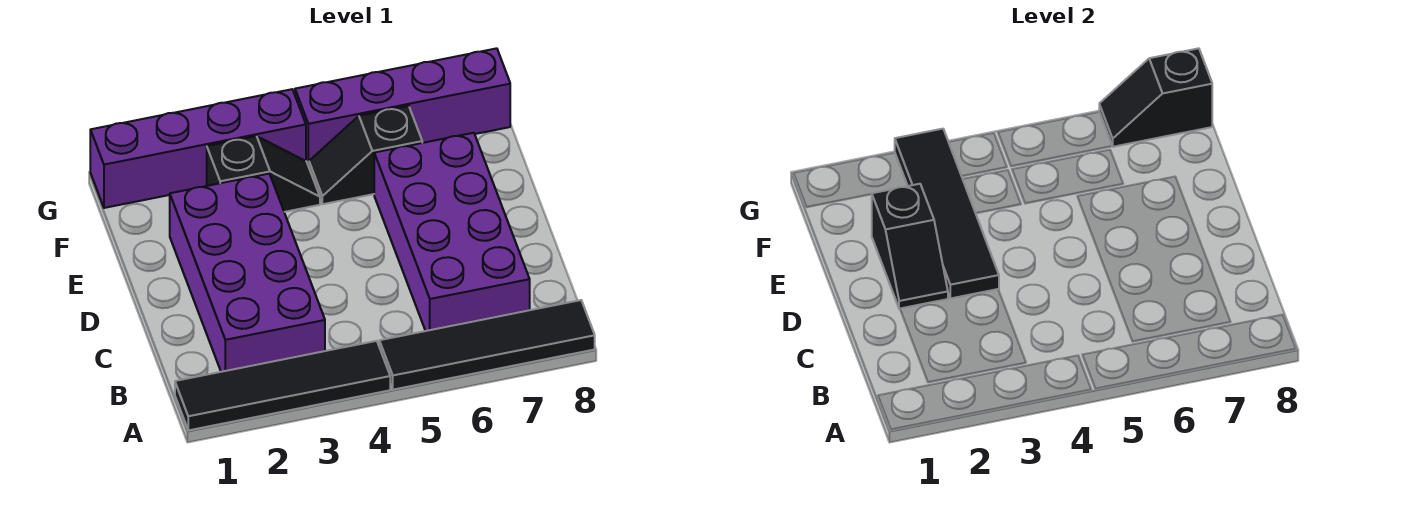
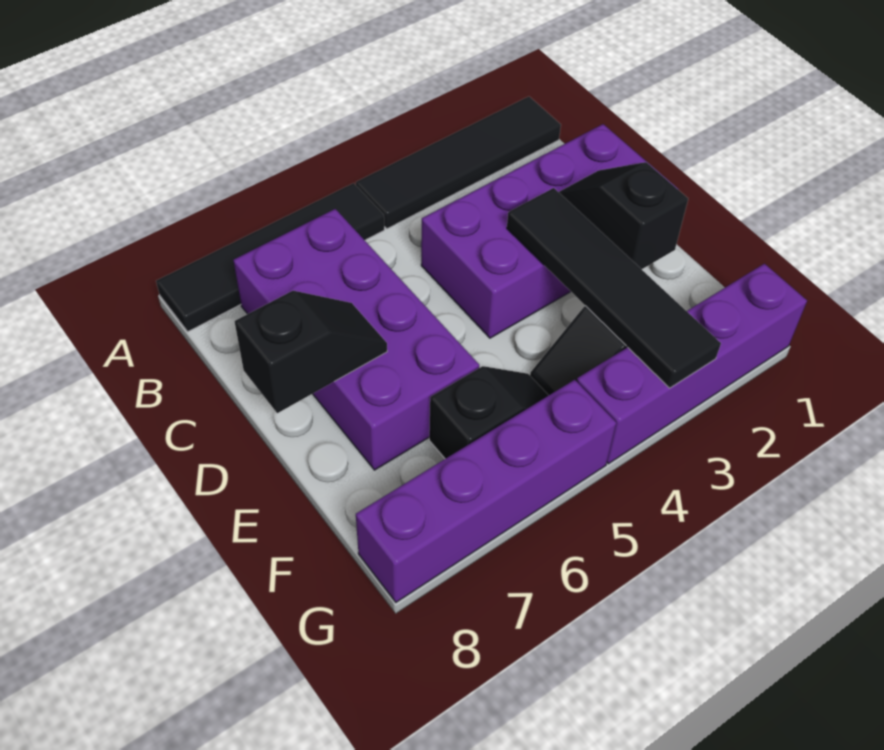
purple 2x4 brick [170,174,325,372] -> purple 2x4 brick turned to [421,124,678,338]
black 1x2 slope [1099,48,1212,147] -> black 1x2 slope moved to [235,291,387,413]

